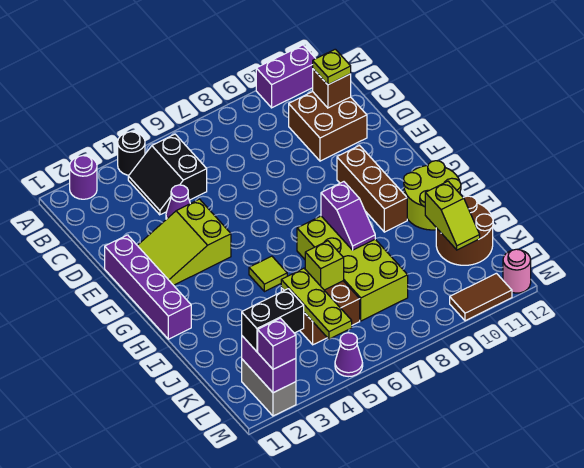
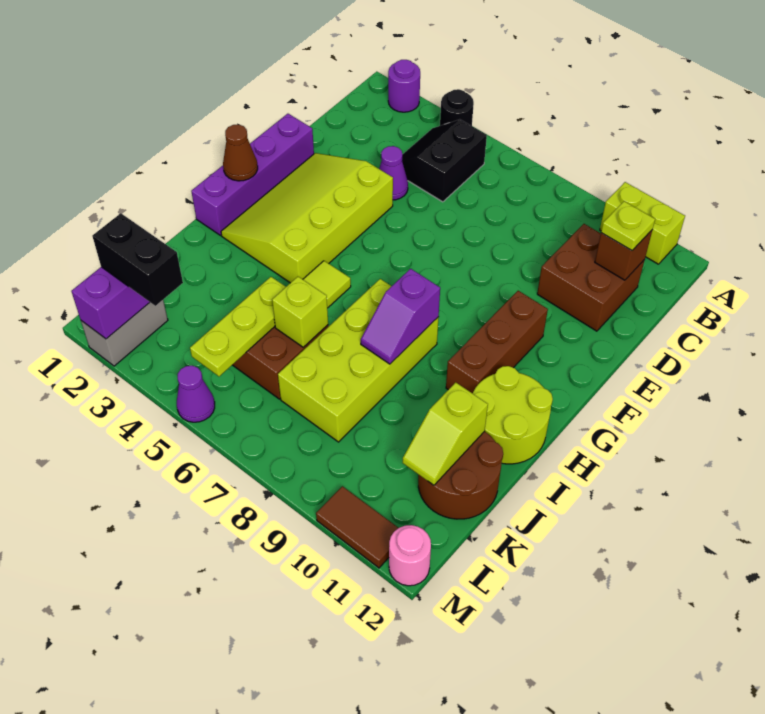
purple 1x2 brick [256,45,316,108] -> lime 1x2 brick [600,182,685,264]
lime 2x3 slope [137,199,231,285] -> lime 3x4 slope [221,153,393,283]
none -> brown 1x1 cone [223,125,258,181]
purple 1x1 brick [258,318,296,369] -> none

